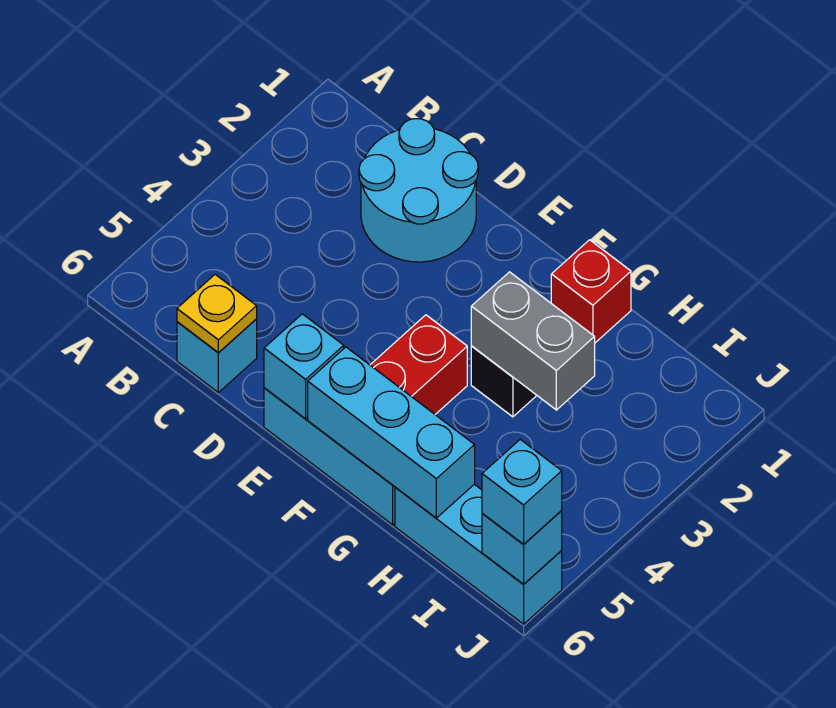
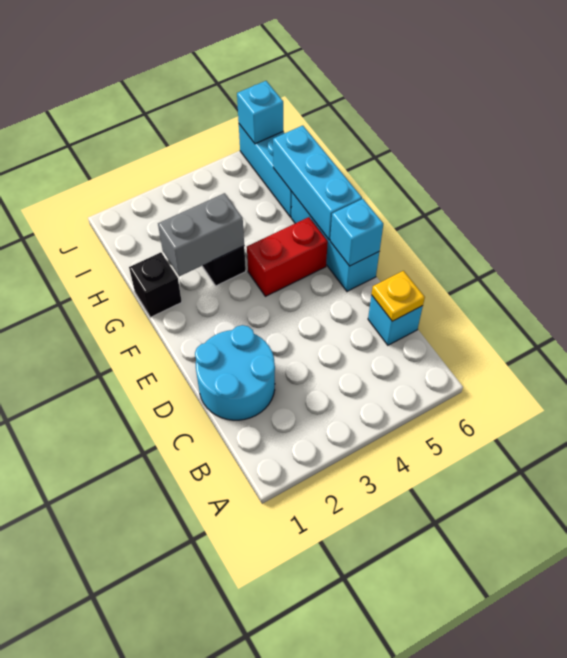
red 1x1 brick [551,240,631,343] -> black 1x1 brick [129,252,182,317]
grey 1x2 brick [471,272,595,410] -> grey 1x2 brick turned to [158,193,244,276]
cyan 1x1 brick [482,439,562,545] -> none

